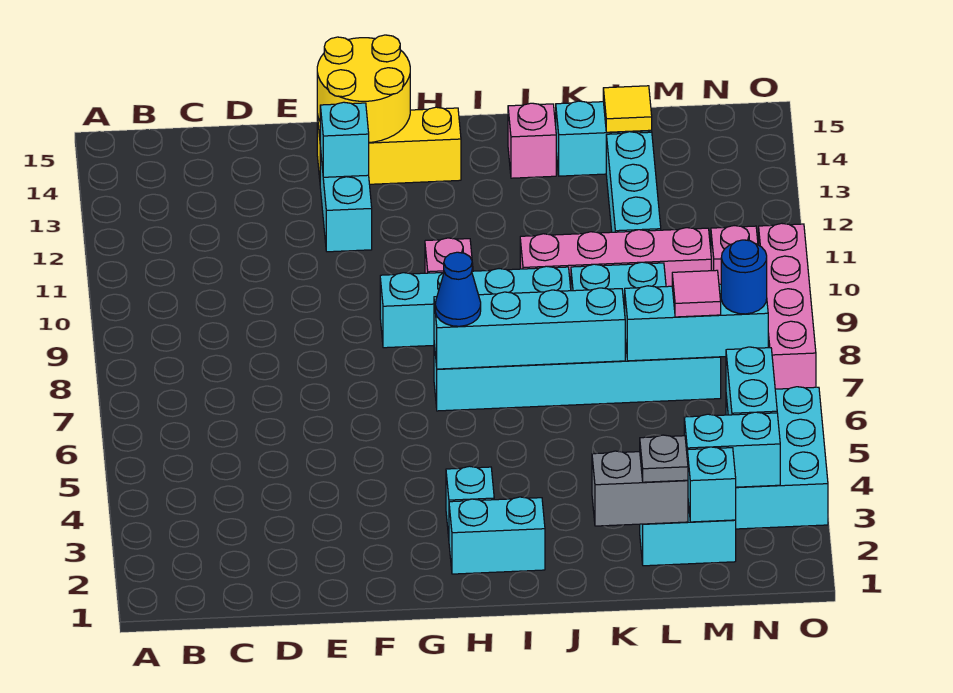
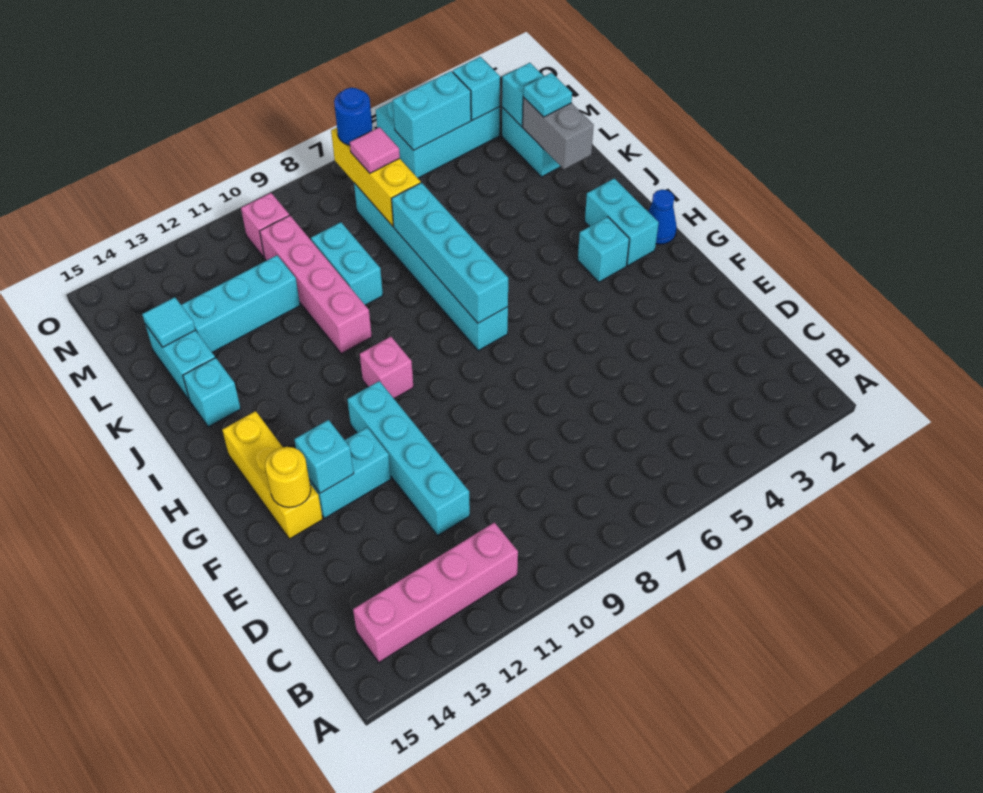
yellow 2x2 round brick [317,35,410,142] -> yellow 1x1 round brick [265,447,311,507]
cyan 1x4 brick [380,266,571,348] -> cyan 1x4 brick moved to [347,381,470,535]
blue 1x1 cone [435,252,481,326] -> blue 1x1 cone moved to [648,190,677,245]
pink 1x1 brick [508,103,556,178] -> cyan 1x1 brick [183,358,241,427]
grey 1x1 plate [640,435,688,482] -> cyan 1x1 plate [523,73,572,117]
cyan 1x3 brick [625,284,768,361] -> yellow 1x3 brick [331,128,421,226]
yellow 1x1 tile [603,86,652,132] -> cyan 1x1 tile [142,297,195,347]
cyan 1x2 brick [684,412,780,487] -> cyan 1x1 brick [453,57,500,121]
pink 1x4 brick [759,223,816,389] -> pink 1x4 brick moved to [353,522,518,662]

